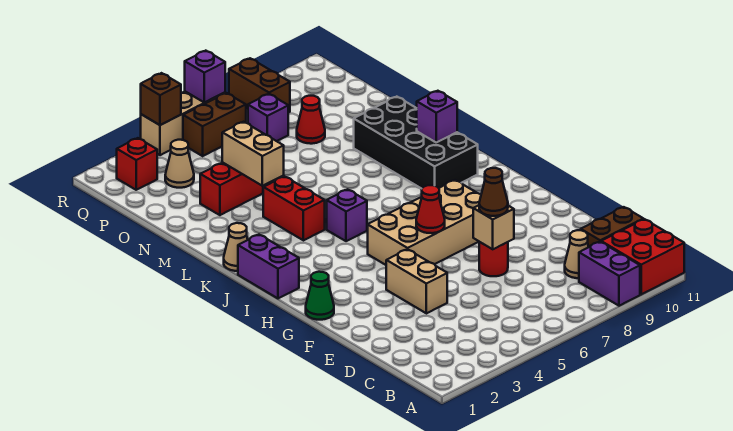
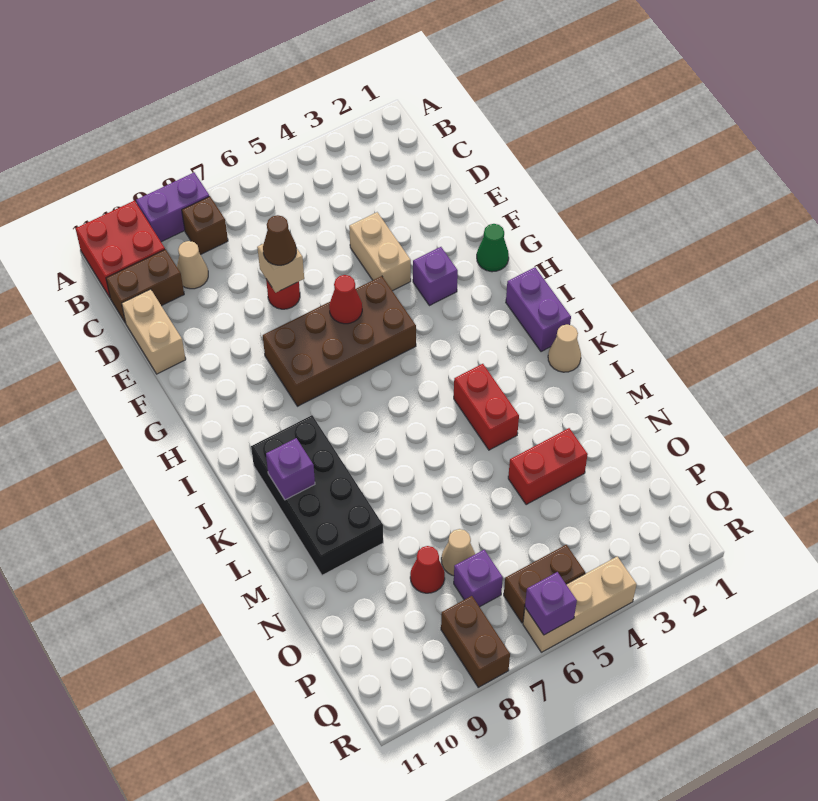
purple 1x2 brick [579,242,640,306] -> purple 1x2 brick turned to [136,173,209,242]
tan 2x4 brick [368,180,481,265] -> brown 2x4 brick [263,276,416,406]
purple 1x1 brick [327,189,367,241] -> purple 1x1 brick moved to [413,247,458,306]
tan 1x2 brick [222,122,284,186] -> tan 1x2 brick moved to [122,289,186,374]
tan 1x1 cone [165,140,194,188] -> tan 1x1 cone moved to [441,529,475,576]
red 1x1 brick [117,138,157,190] -> none
brown 1x1 brick [141,73,181,125] -> brown 1x1 brick moved to [182,196,228,255]

